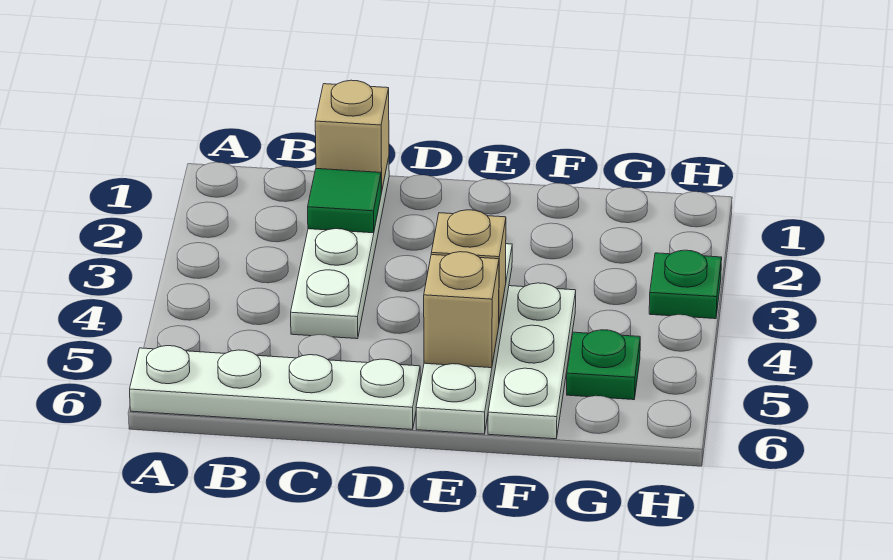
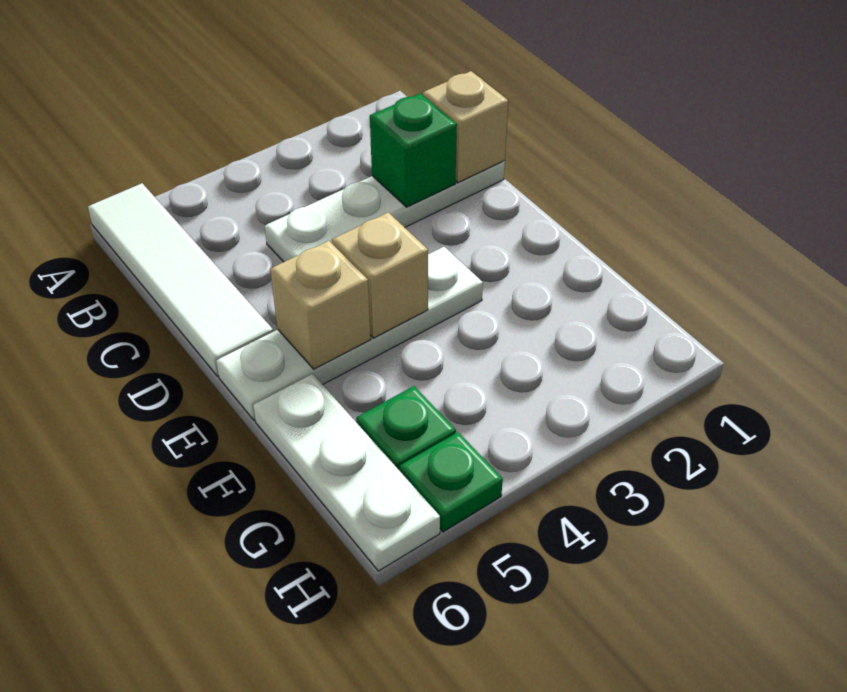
white 1x4 plate [130,346,420,430] -> white 1x4 tile [88,183,273,376]
green 1x1 tile [308,169,381,233] -> green 1x1 brick [370,94,457,207]
white 1x3 plate [488,283,576,439] -> white 1x3 plate turned to [253,374,440,571]
green 1x1 plate [649,250,722,319] -> green 1x1 plate moved to [399,432,503,532]

